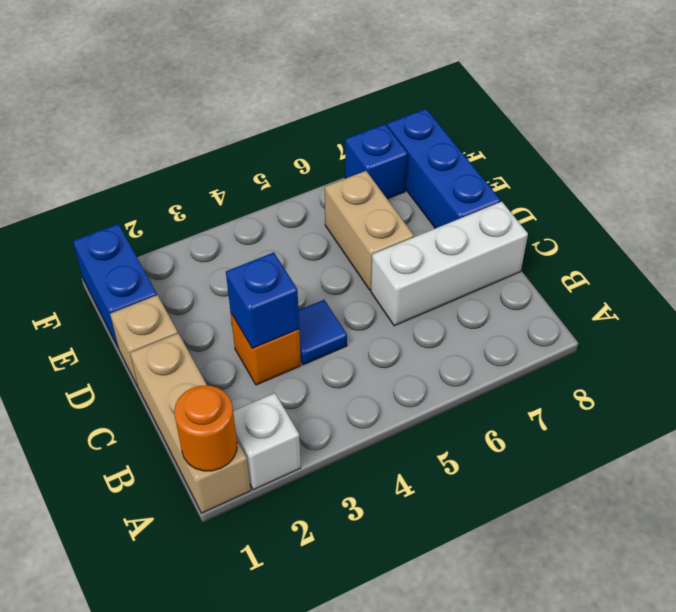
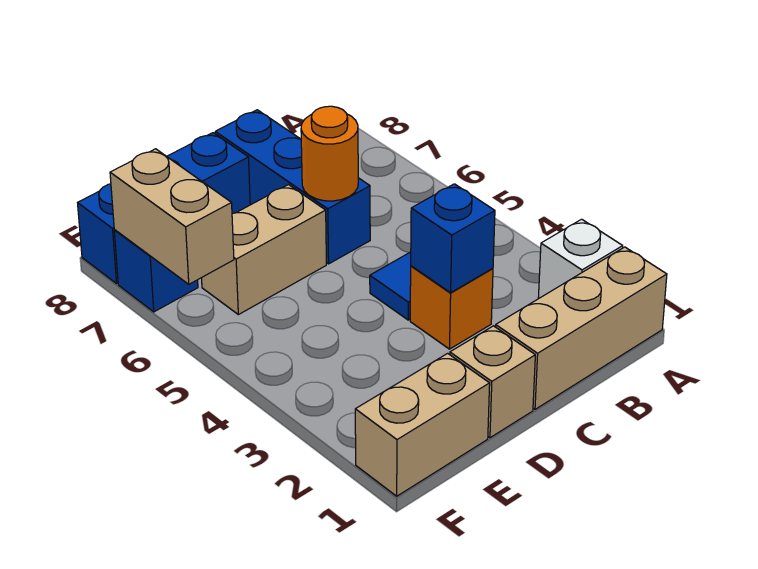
orange 1x1 round brick [174,386,237,471] -> orange 1x1 round brick moved to [301,106,358,201]
white 1x3 brick [371,202,528,326] -> blue 1x3 brick [215,110,370,264]
blue 1x2 brick [73,224,157,347] -> tan 1x2 brick [355,353,490,496]
none -> tan 1x2 brick [110,149,234,284]

